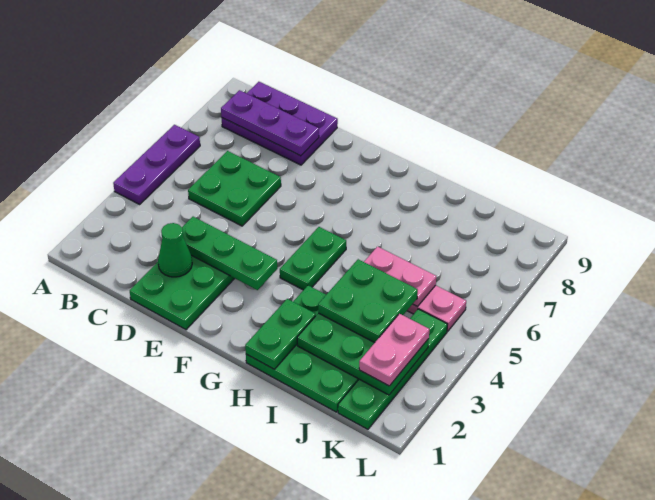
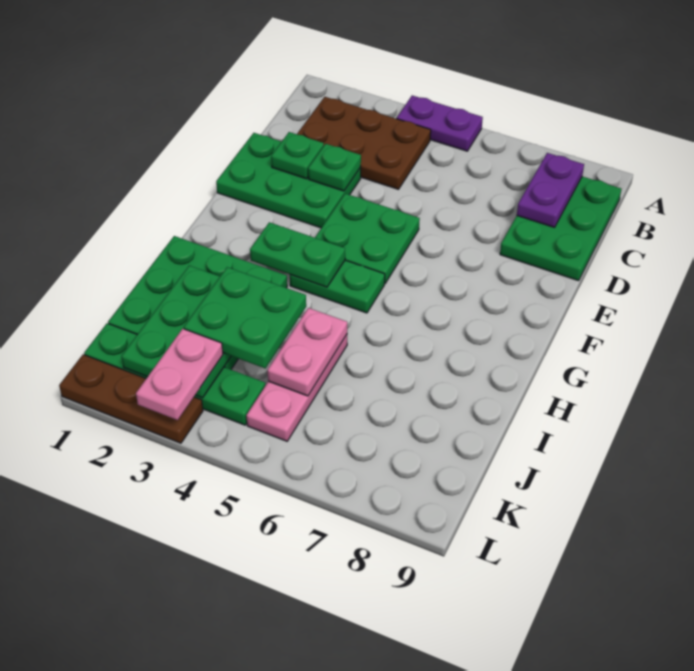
purple 1x3 plate [113,125,200,204] -> purple 1x2 plate [397,96,483,151]
none -> brown 2x3 plate [297,97,431,189]
purple 2x3 plate [222,82,338,165] -> green 2x3 plate [500,176,621,281]
purple 1x3 plate [221,90,319,156] -> purple 1x2 plate [517,153,584,227]
green 2x2 plate [188,151,281,226] -> green 2x2 plate moved to [315,194,420,284]
green 1x1 cone [158,223,192,277] -> green 1x1 plate [271,132,324,179]
green 1x3 plate [182,217,277,290] -> green 1x1 plate [308,144,361,191]
green 1x2 plate [245,299,316,369] -> green 1x2 plate moved to [250,222,345,287]
pink 1x2 plate [359,314,429,386] -> pink 1x2 plate turned to [136,329,223,420]
none -> brown 1x3 plate [59,355,203,443]

